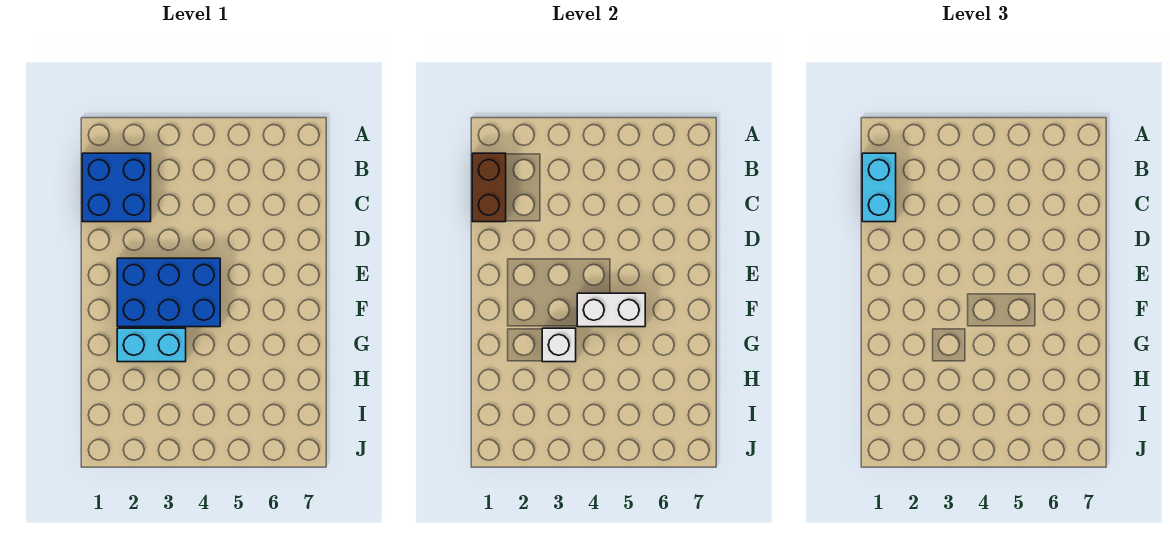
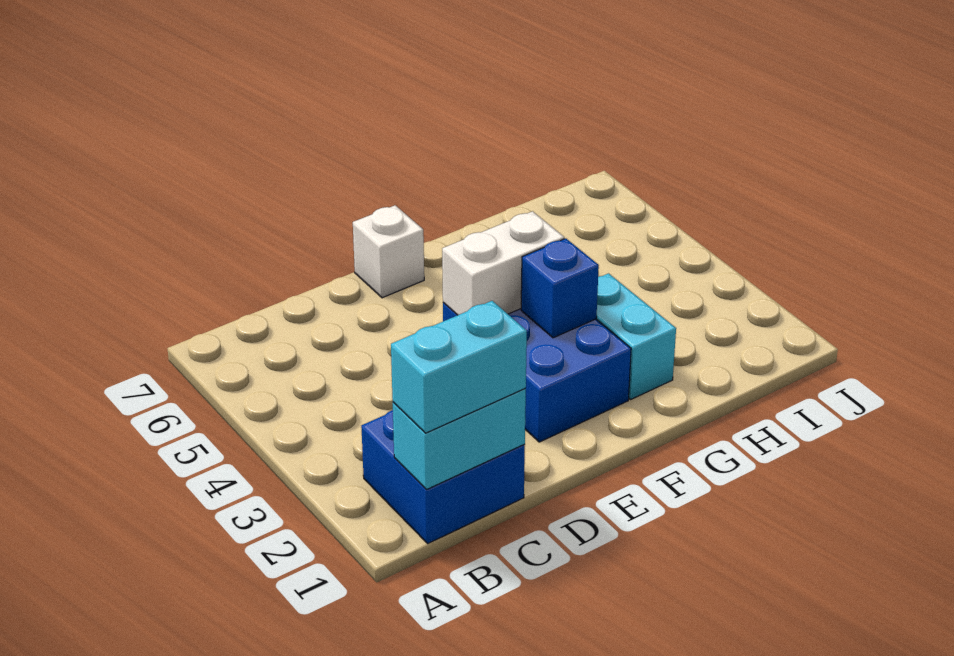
brown 1x2 brick [472,153,506,222] -> cyan 1x2 brick [393,389,526,490]
none -> blue 1x1 brick [521,238,599,338]
white 1x2 brick [577,293,645,327] -> white 1x2 brick turned to [442,211,564,315]
white 1x1 brick [542,328,576,362] -> white 1x1 brick moved to [353,205,424,298]

